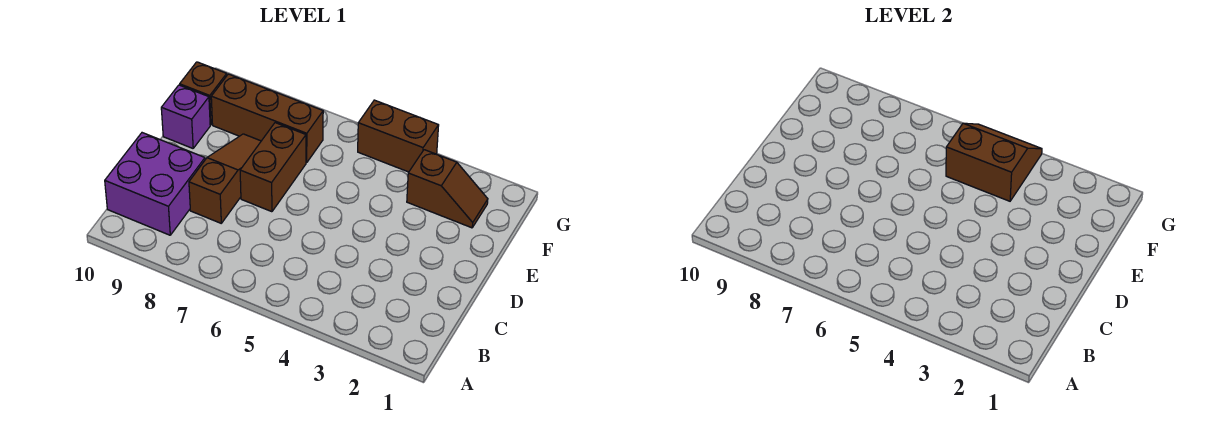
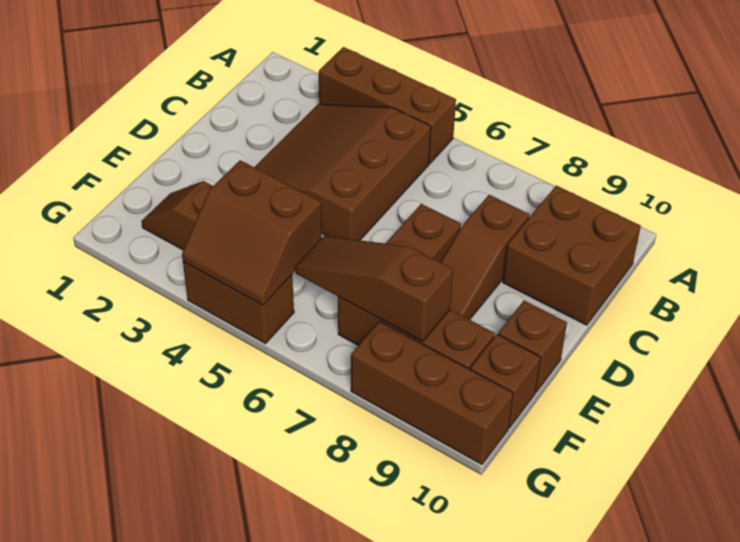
none -> brown 1x3 brick [319,47,456,164]
none -> brown 3x3 slope [254,104,431,240]
purple 2x2 brick [105,133,205,235] -> brown 2x2 brick [503,186,641,325]
purple 1x1 brick [161,85,210,148] -> brown 1x1 brick [498,300,567,392]
none -> brown 1x3 slope [295,236,453,342]
none -> brown 1x3 brick [351,321,513,464]

